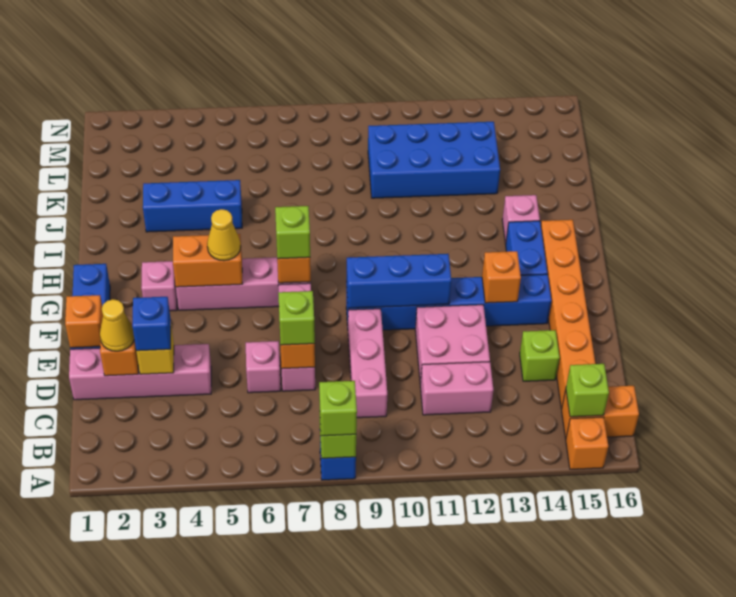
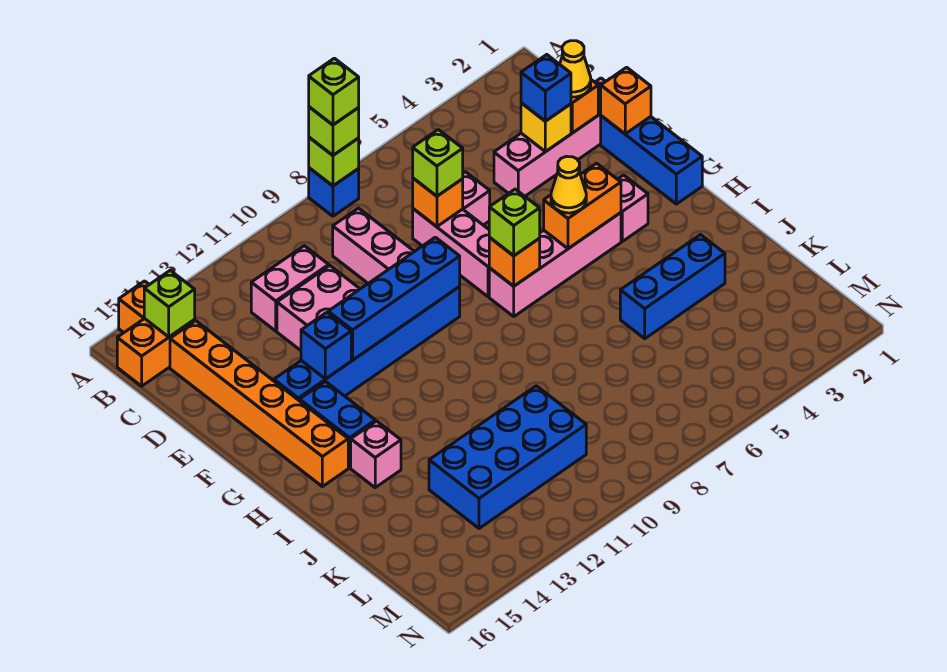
lime 1x1 brick [520,330,560,381] -> lime 1x1 brick moved to [309,58,359,125]
blue 1x3 brick [346,254,451,308] -> blue 1x4 brick [328,237,460,360]
orange 1x1 brick [482,251,521,303] -> blue 1x1 brick [301,312,351,379]

